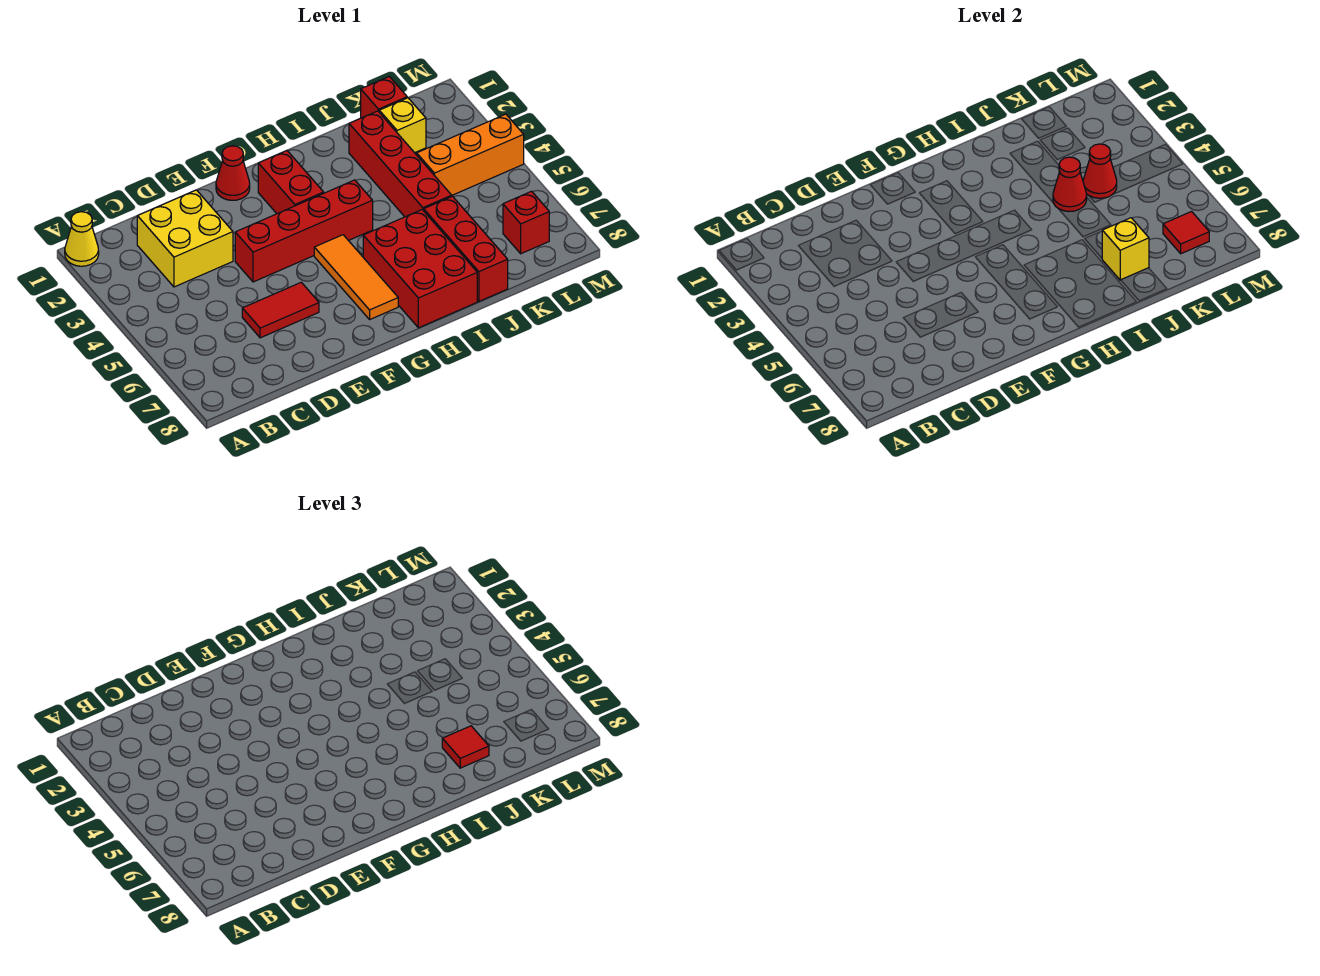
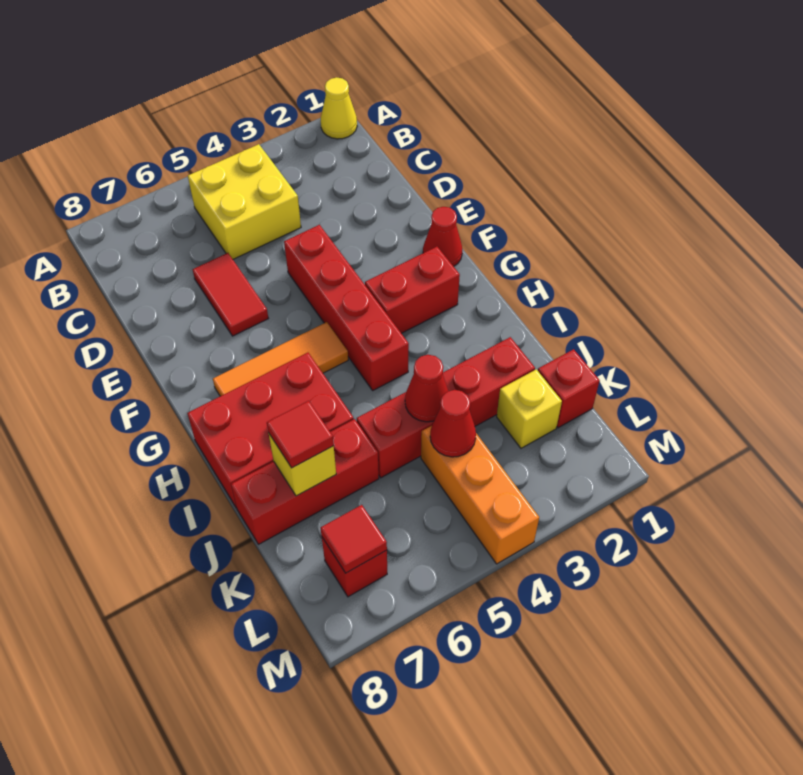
yellow 2x2 brick [137,190,233,287] -> yellow 2x2 brick moved to [188,144,301,259]

